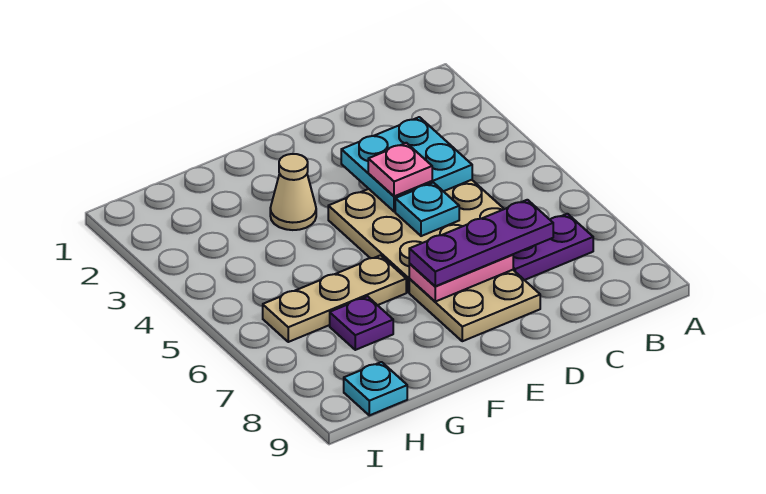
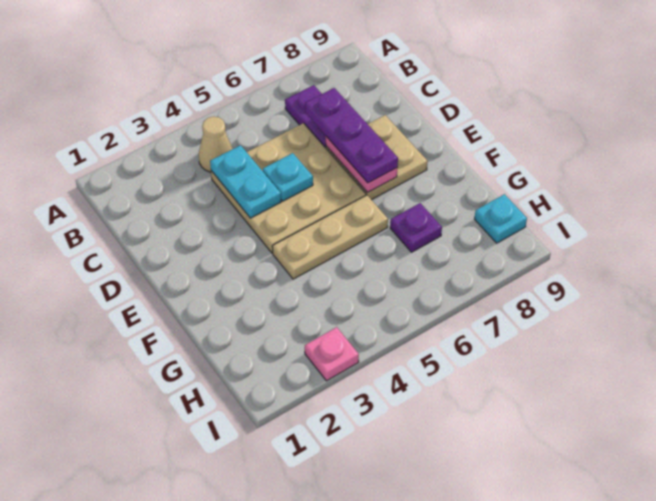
cyan 2x2 plate [341,117,472,212] -> cyan 1x2 plate [210,145,281,218]
pink 1x1 plate [368,143,432,196] -> pink 1x1 plate moved to [305,327,359,381]
tan 1x1 cone [270,154,316,230] -> tan 1x1 cone moved to [199,117,232,172]
tan 1x3 plate [263,255,406,342] -> tan 1x3 plate turned to [272,195,388,279]

